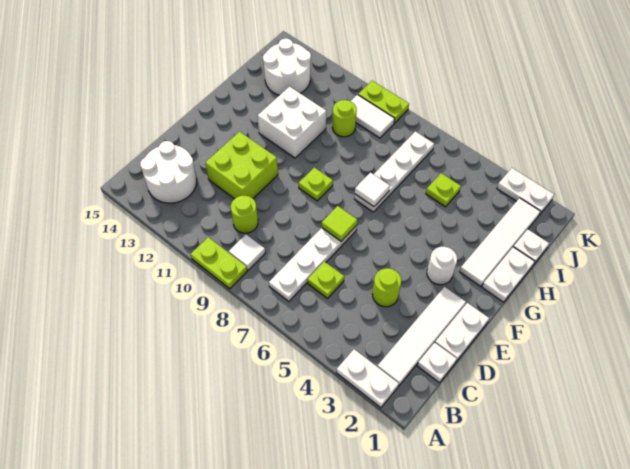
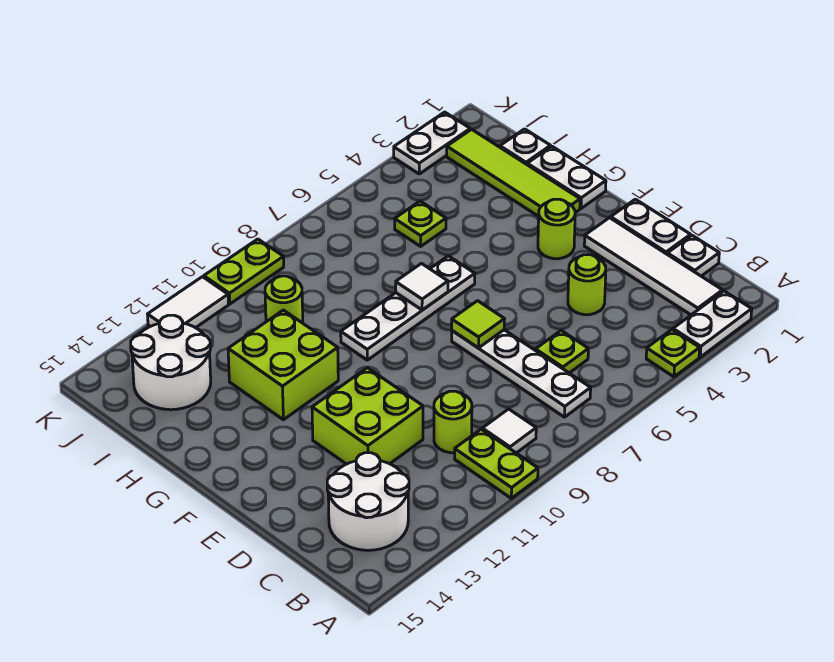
lime 1x2 plate [191,237,247,289] -> lime 1x2 plate turned to [455,429,538,498]
white 1x1 round brick [427,247,457,285] -> lime 1x1 round brick [538,199,575,259]
lime 1x1 plate [299,167,333,201] -> lime 1x1 plate moved to [646,330,700,377]
white 1x4 tile [460,198,541,286] -> lime 1x4 tile [447,129,580,216]
white 1x4 plate [354,131,434,212] -> white 1x4 plate turned to [341,256,475,360]
white 2x2 brick [258,87,326,158] -> lime 2x2 brick [228,310,338,420]
white 1x2 tile [351,95,395,138] -> white 1x2 tile moved to [148,277,228,328]

